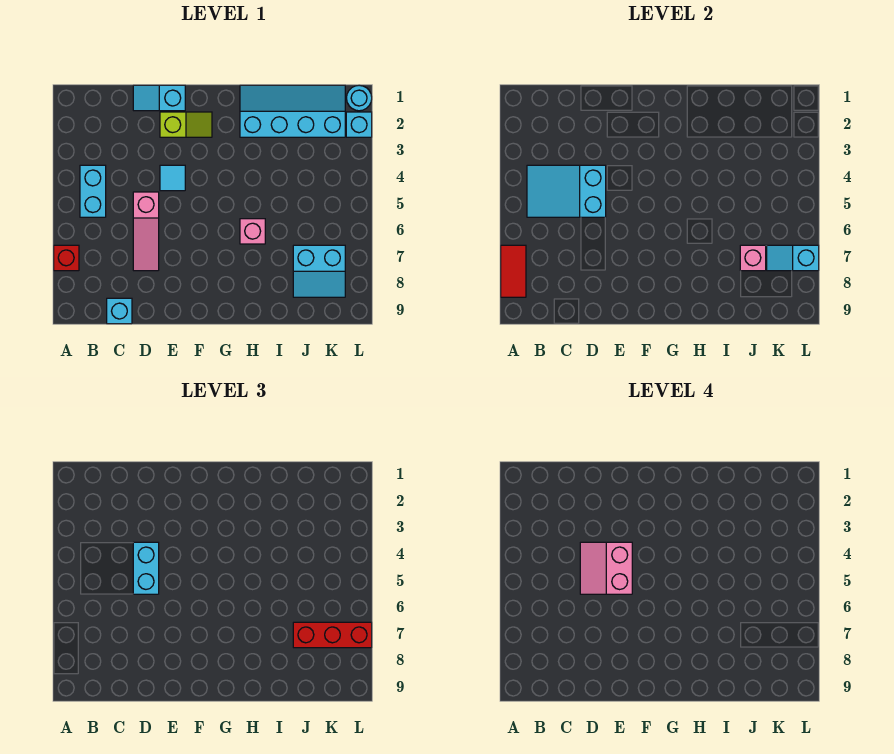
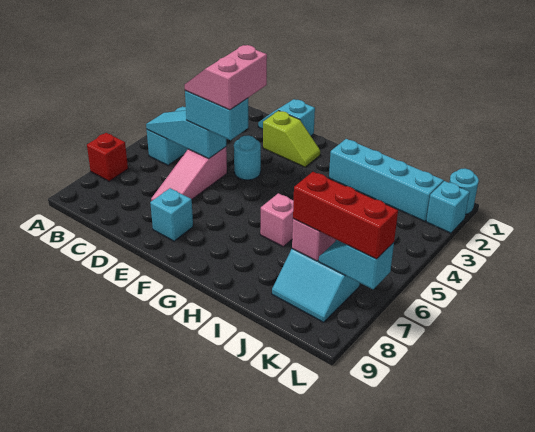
red 1x2 tile [501,245,526,297] -> none
cyan 2x3 slope [527,165,606,217] -> cyan 1x3 slope [146,110,226,159]
cyan 1x1 brick [107,298,132,324] -> cyan 1x1 brick moved to [150,188,193,241]
cyan 1x2 brick [133,542,159,594] -> cyan 1x2 brick turned to [185,91,248,140]
cyan 1x1 tile [160,165,185,191] -> cyan 1x1 round brick [234,135,261,180]

